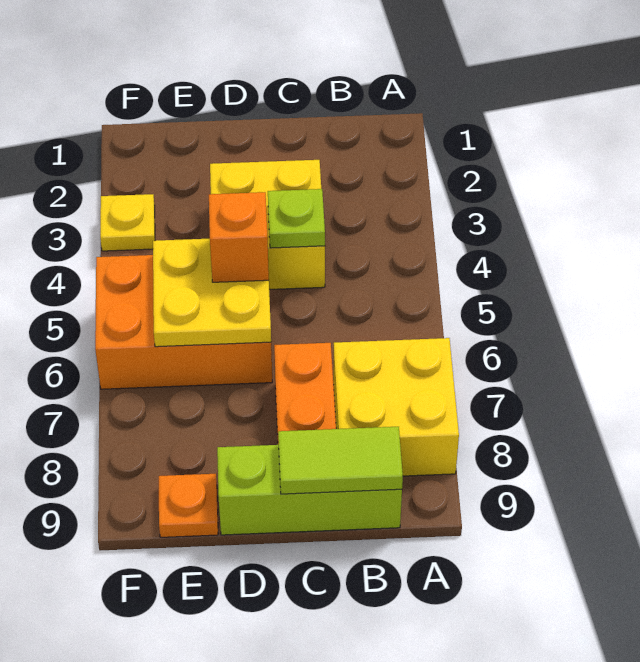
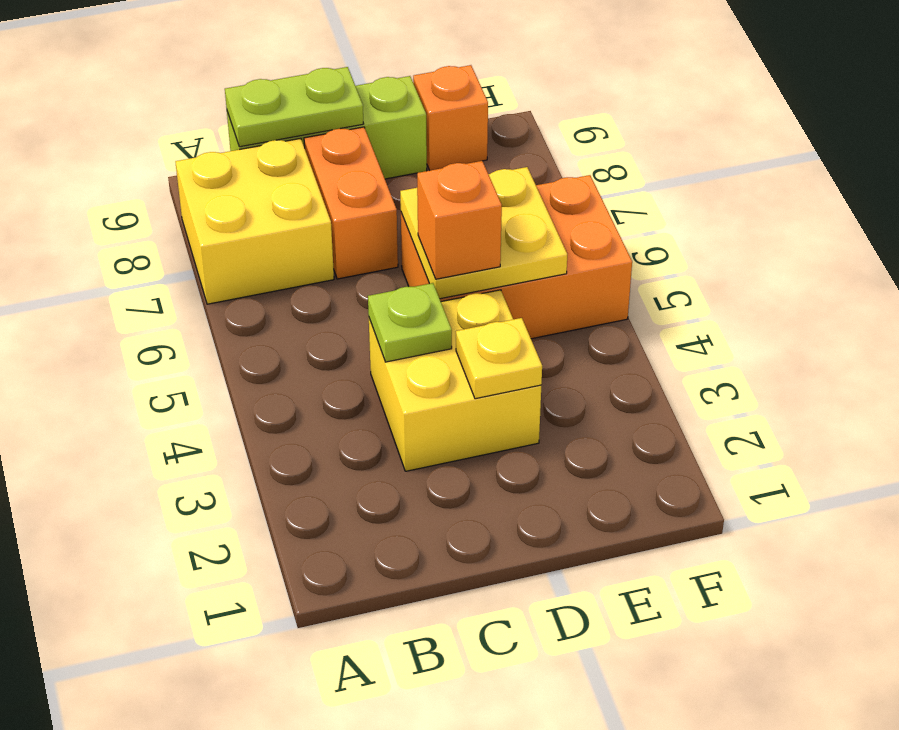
lime 1x2 tile [278,427,403,494] -> lime 1x2 plate [225,67,364,147]
orange 1x1 plate [159,474,218,537] -> orange 1x1 brick [413,65,488,170]
yellow 1x1 plate [100,194,155,251] -> yellow 1x1 plate moved to [456,318,542,399]

